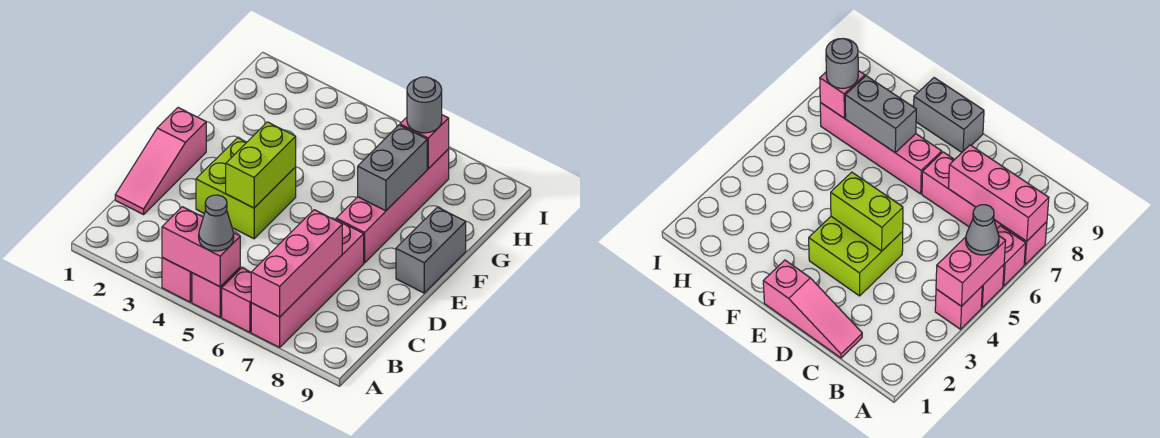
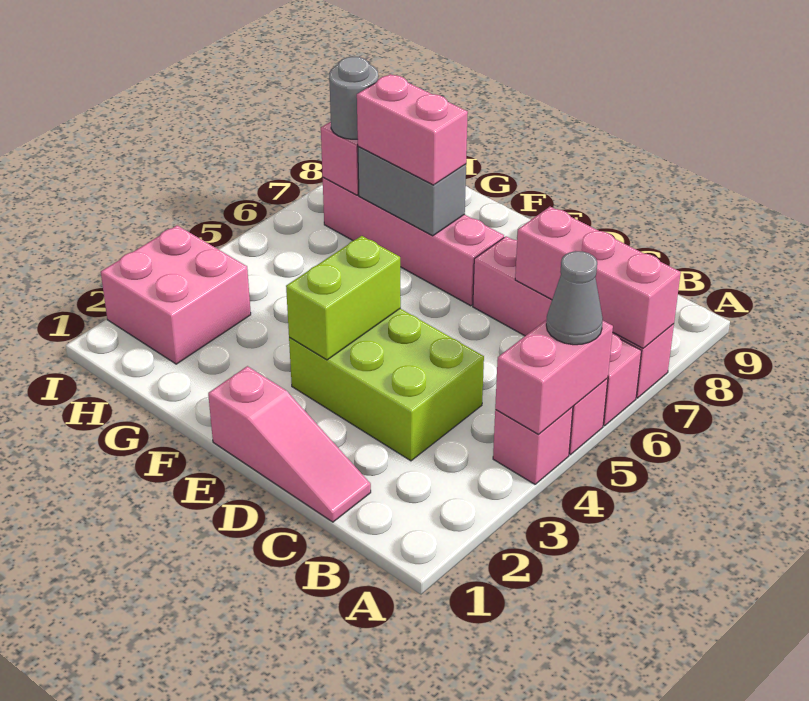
lime 2x2 brick [196,138,296,239] -> lime 2x3 brick [289,309,484,461]
lime 1x2 brick [226,122,296,208] -> lime 1x2 brick turned to [286,236,401,360]
grey 1x2 brick [396,207,466,293] -> none
none -> pink 1x2 brick [357,74,468,185]
none -> pink 2x2 brick [101,225,251,364]

